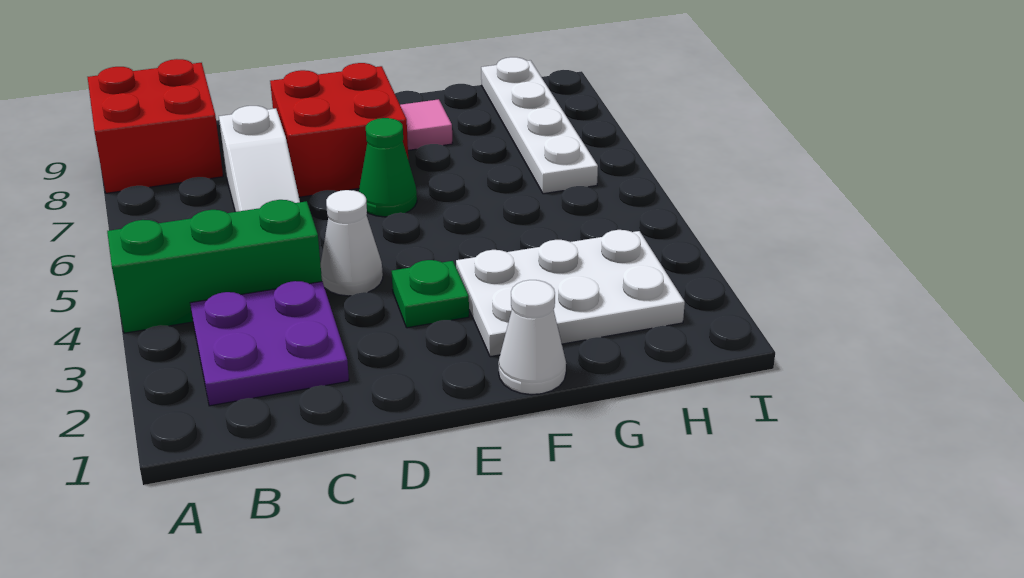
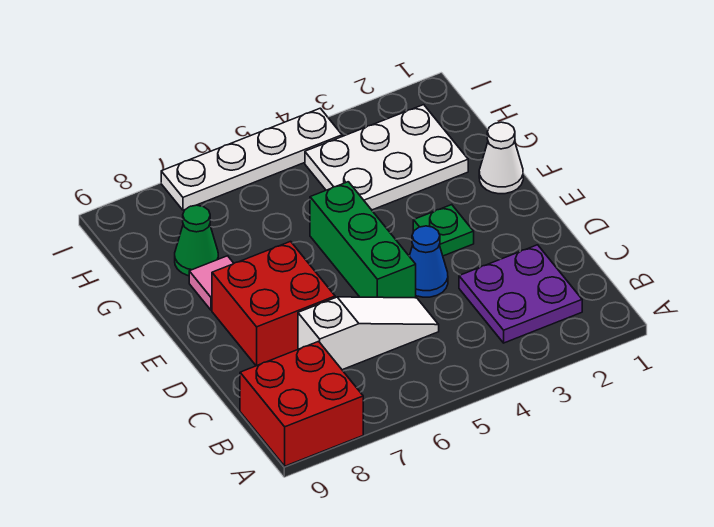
green 1x3 brick [107,200,322,333] -> green 1x3 brick moved to [310,182,416,298]
white 1x1 cone [321,190,383,296] -> blue 1x1 cone [409,226,448,297]
green 1x1 cone [359,118,417,217] -> green 1x1 cone moved to [175,205,218,276]
white 2x3 plate [456,230,685,357] -> white 2x3 plate turned to [305,105,468,210]
white 1x4 plate [481,57,598,194] -> white 1x4 plate moved to [161,108,342,210]

